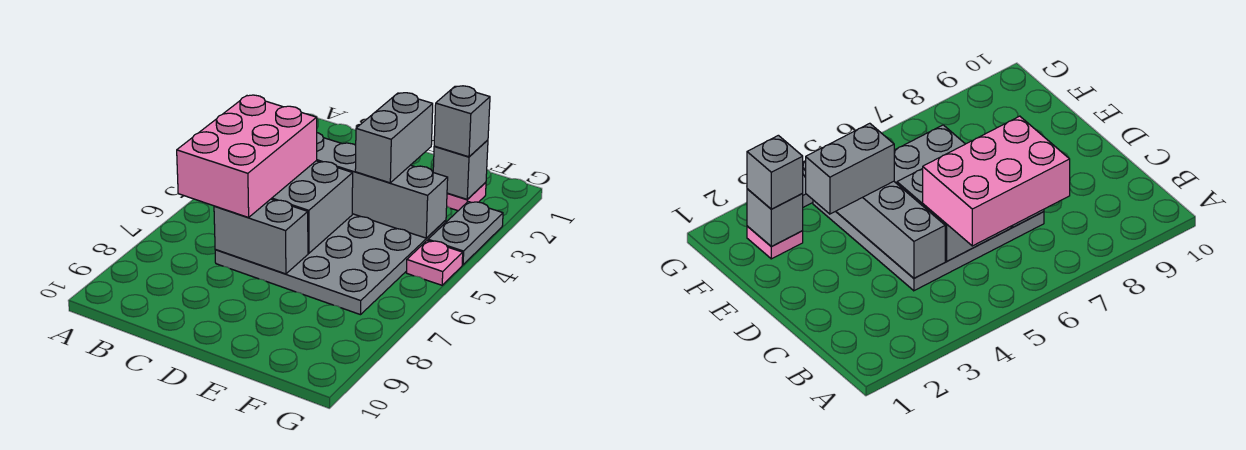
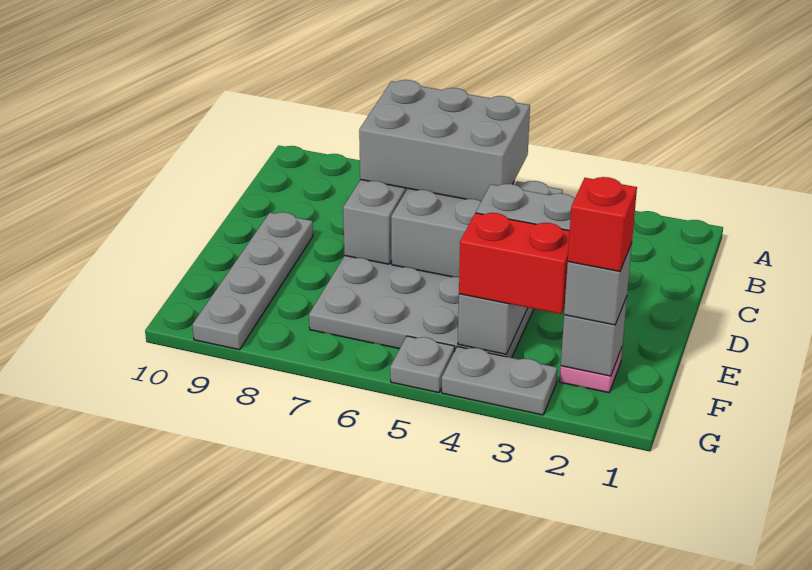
pink 2x3 brick [177,95,317,217] -> grey 2x3 brick [359,80,530,201]
none -> grey 1x4 plate [193,212,313,350]
none -> red 1x1 brick [568,177,637,272]
none -> red 1x2 brick [459,213,570,314]
pink 1x1 plate [406,240,463,285] -> grey 1x1 plate [390,336,455,393]

